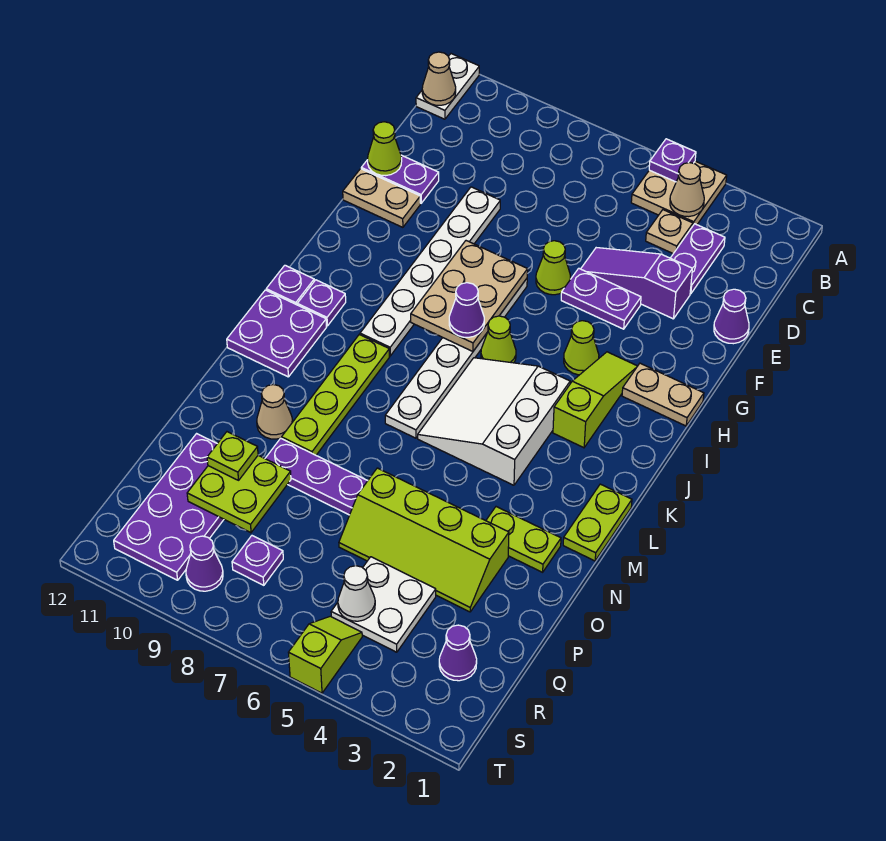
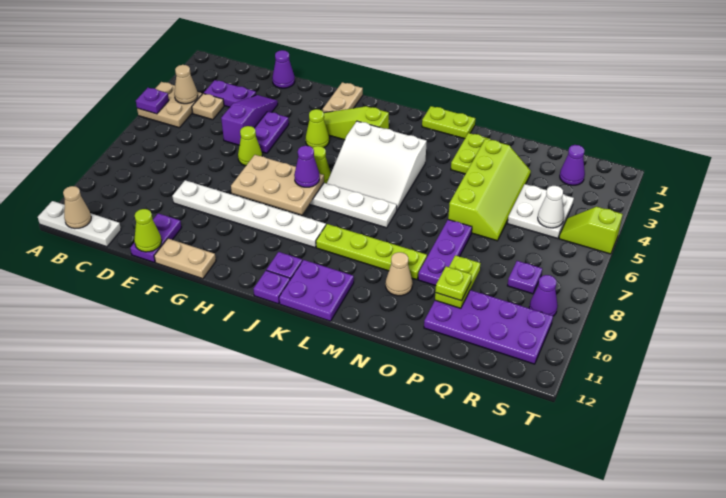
white 1x2 plate [416,54,479,119] -> white 1x3 plate [38,201,121,247]
purple 1x3 slope [581,248,692,319] -> purple 1x3 slope turned to [221,95,278,145]
tan 1x2 plate [343,169,420,227] -> tan 1x2 plate turned to [154,239,216,279]
lime 2x2 plate [187,455,291,533] -> lime 1x2 plate [435,255,481,308]

